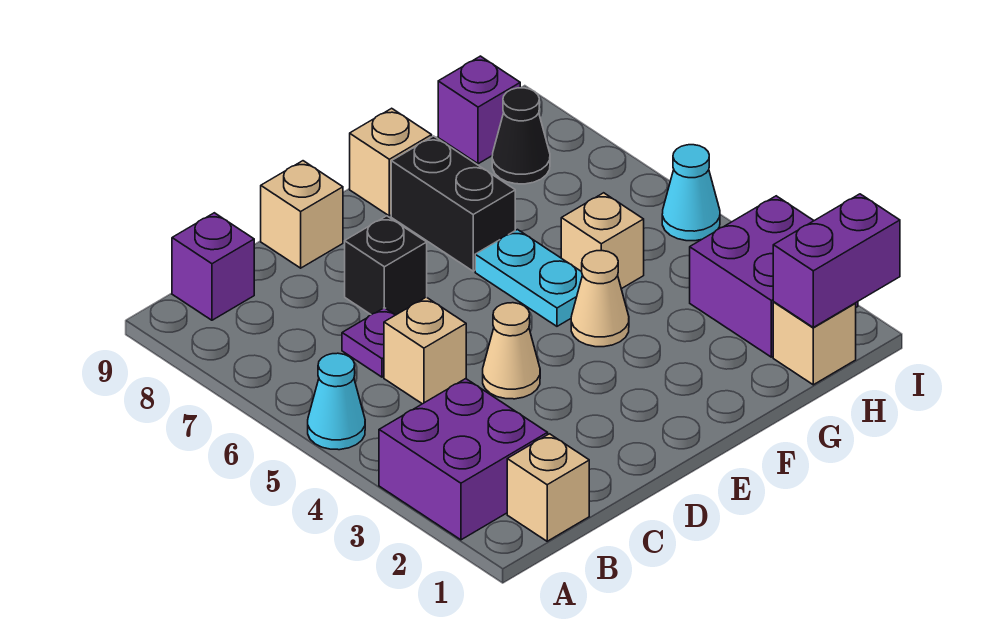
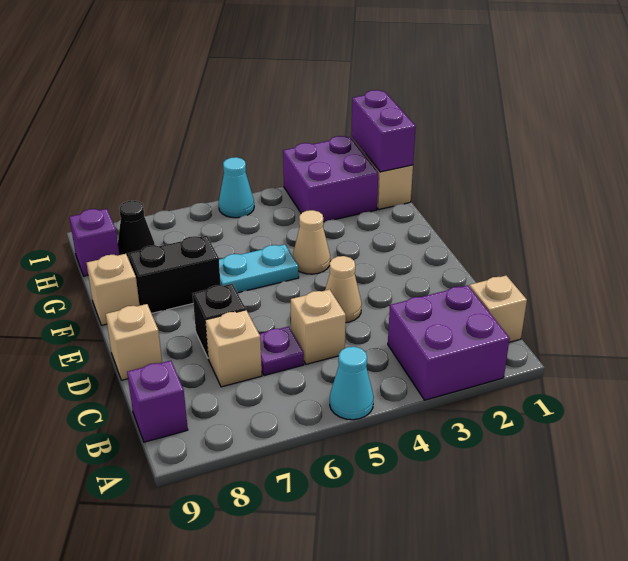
tan 1x1 brick [561,193,644,289] -> tan 1x1 brick moved to [205,310,262,387]

